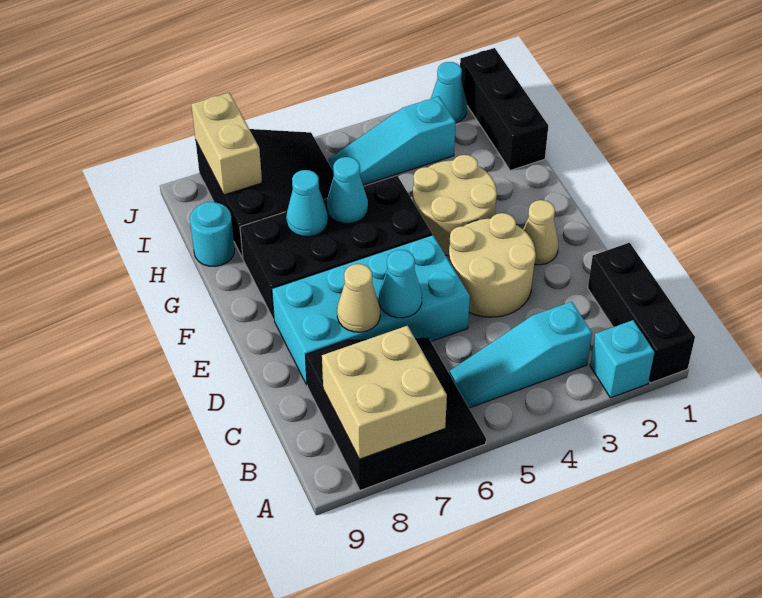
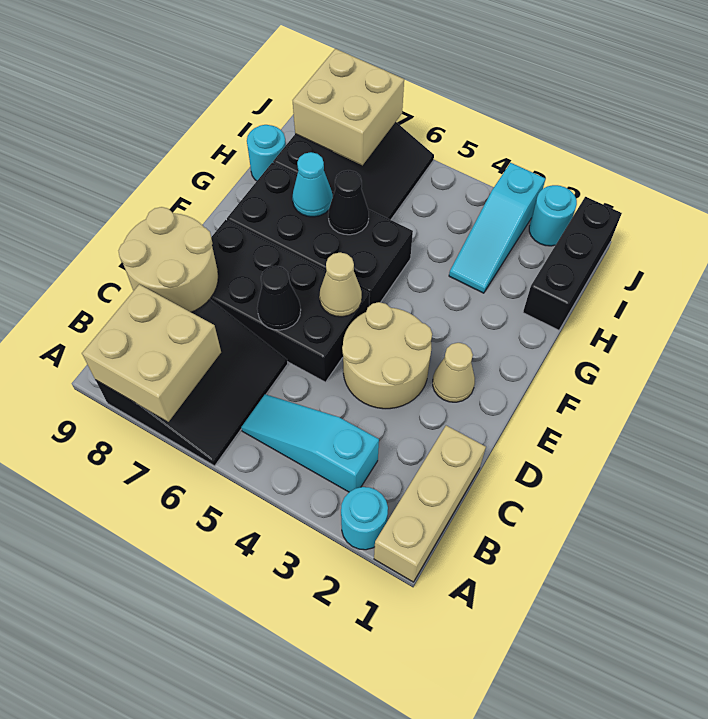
black 1x3 brick [588,243,695,383] -> tan 1x3 brick [374,426,486,582]
cyan 1x1 brick [590,320,655,398] -> cyan 1x1 round brick [341,487,388,550]
cyan 2x4 brick [272,235,470,385] -> black 2x4 brick [210,220,370,382]
cyan 1x1 cone [379,250,422,318] -> black 1x1 cone [257,266,301,330]
tan 1x1 cone [337,264,380,332] -> tan 1x1 cone moved to [319,252,362,317]
tan 2x2 round brick [413,155,497,255] -> tan 2x2 round brick moved to [118,207,218,312]
cyan 1x1 cone [327,157,368,223] -> black 1x1 cone [328,170,369,235]
cyan 1x3 slope [328,97,456,185] -> cyan 1x3 slope turned to [449,163,545,293]
tan 1x2 brick [191,93,262,195] -> tan 2x2 brick [293,49,404,165]
cyan 1x1 cone [431,62,467,123] -> cyan 1x1 round brick [529,185,577,246]

